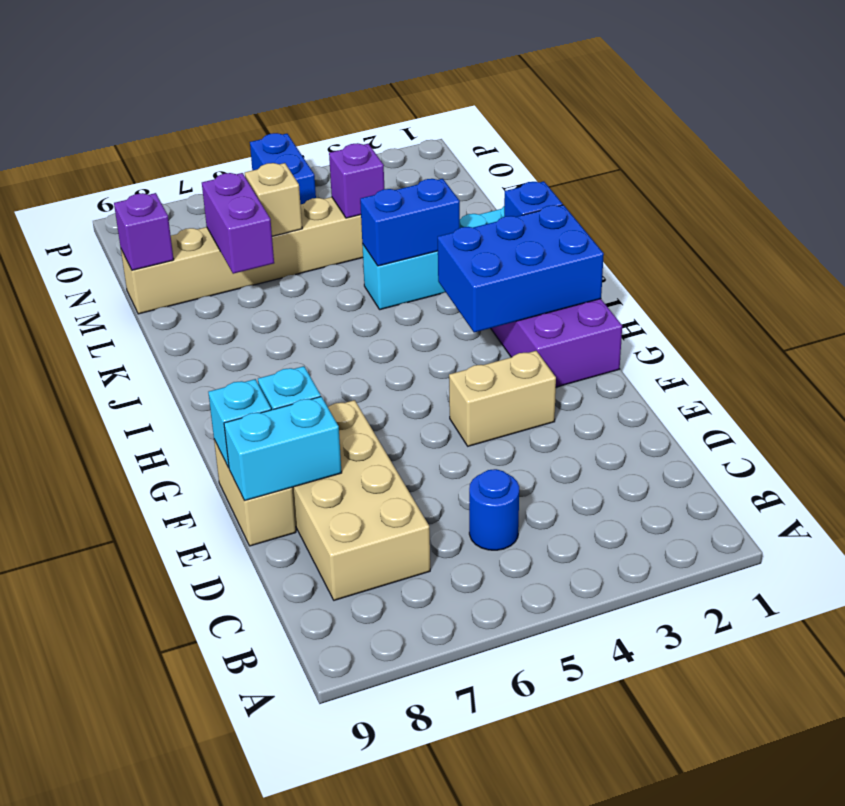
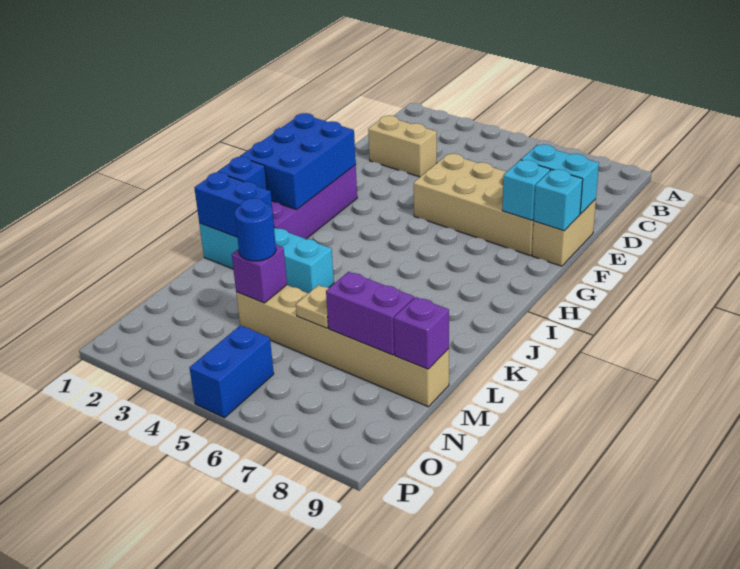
blue 1x1 round brick [469,469,519,550] -> blue 1x1 round brick moved to [235,198,276,261]
tan 2x4 brick [292,400,430,600] -> tan 2x4 brick turned to [414,154,534,255]
tan 1x2 brick [449,351,556,446] -> tan 1x2 brick moved to [368,115,437,177]
blue 2x3 brick [438,205,604,332] -> blue 2x3 brick turned to [240,113,356,210]
blue 1x2 brick [360,179,460,266] -> blue 1x2 brick moved to [194,172,274,237]
purple 1x2 brick [202,173,274,274] -> purple 1x2 brick turned to [326,272,414,355]
tan 1x1 brick [245,163,302,236] -> tan 1x1 plate [296,285,329,328]

